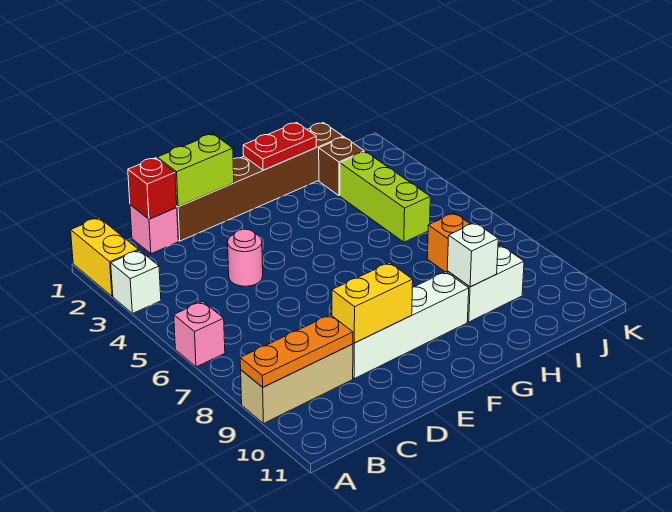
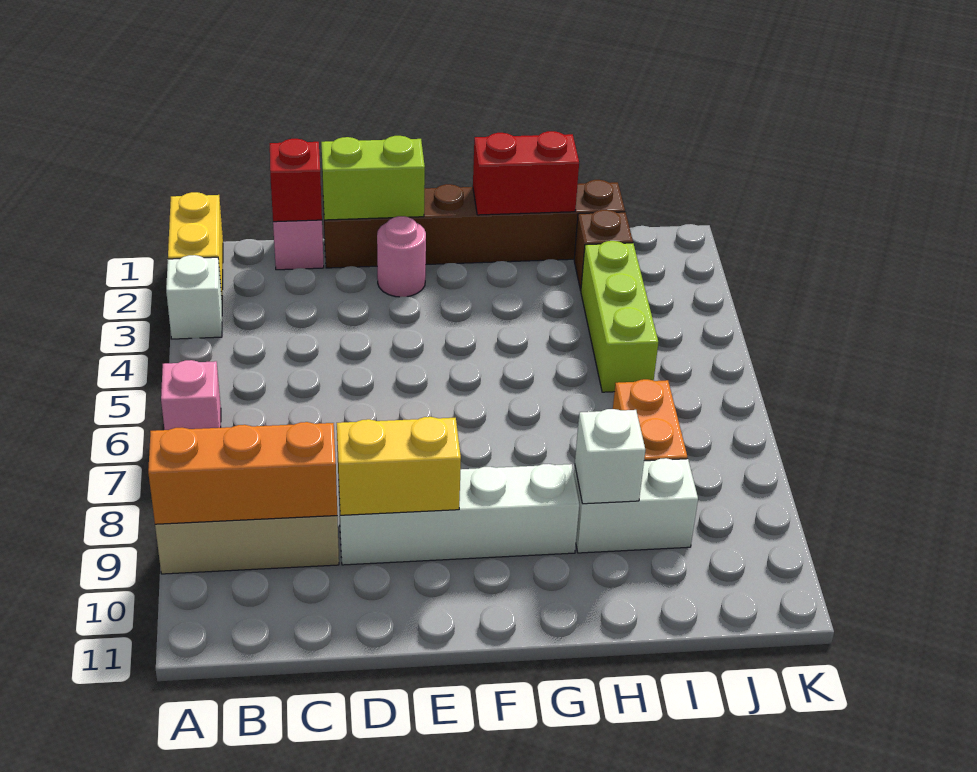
orange 1x3 plate [240,315,353,387] -> orange 1x3 brick [148,422,337,524]
pink 1x1 round brick [228,229,263,286] -> pink 1x1 round brick moved to [377,216,426,297]
red 1x2 plate [243,123,316,170] -> red 1x2 brick [473,131,579,215]

